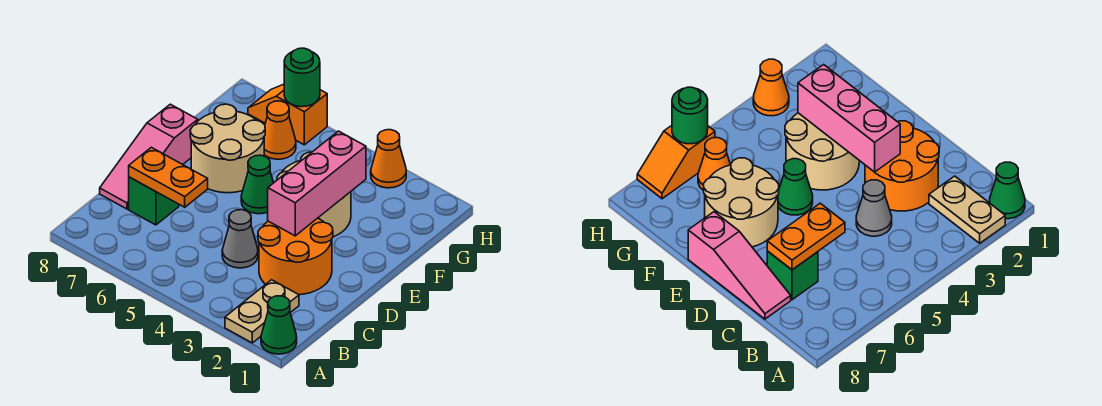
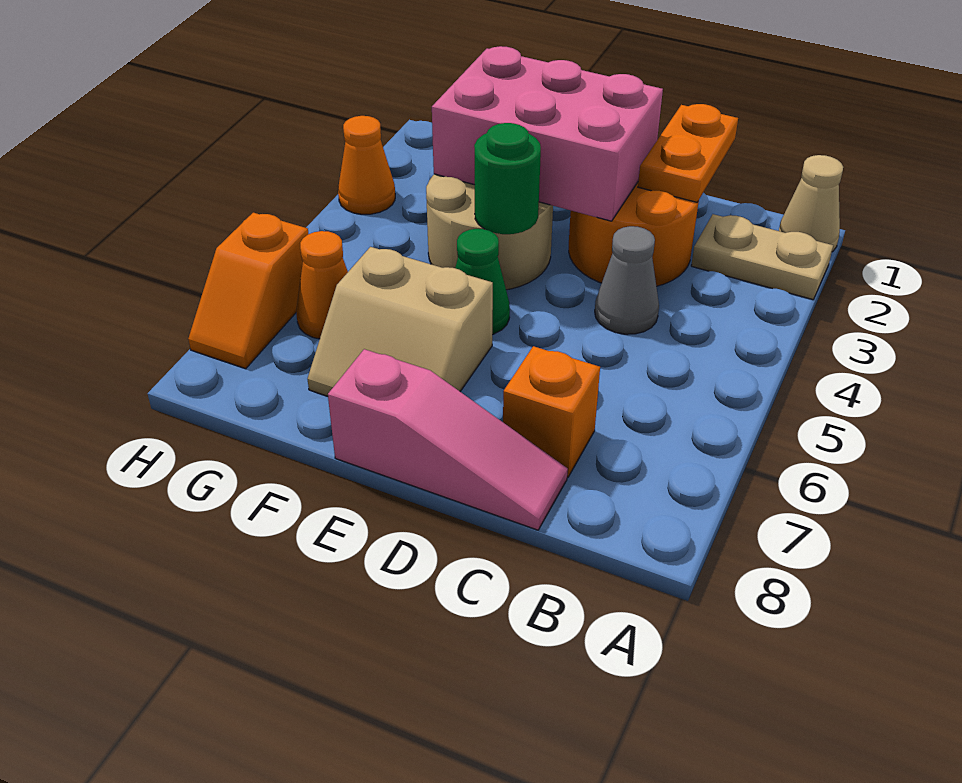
green 1x1 cone [261,296,297,354] -> tan 1x1 cone [779,155,843,252]
orange 1x2 plate [129,147,208,207] -> orange 1x2 plate moved to [638,104,738,202]
green 1x1 brick [129,177,179,225] -> orange 1x1 brick [503,346,600,477]
pink 1x3 brick [268,131,366,236] -> pink 2x3 brick [432,46,663,221]
tan 2x2 round brick [190,104,265,193] -> tan 2x2 slope [308,247,493,396]
green 1x1 round brick [284,48,320,107] -> green 1x1 round brick moved to [474,123,541,234]

